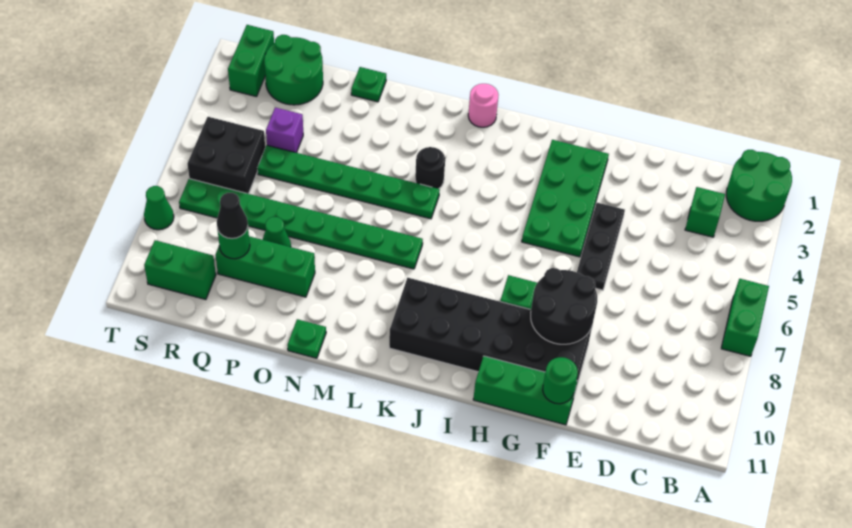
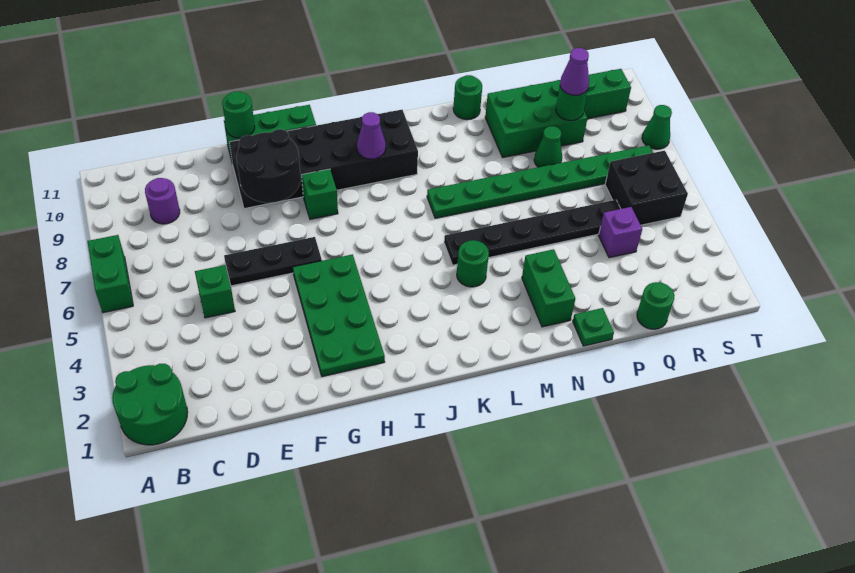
green 1x1 brick [685,187,725,237] -> green 1x1 brick moved to [195,265,235,318]
none -> purple 1x1 round brick [145,178,180,224]
black 1x3 plate [577,203,625,290] -> black 1x3 plate turned to [224,237,322,286]
none -> purple 1x1 cone [357,112,386,159]
pink 1x1 round brick [468,84,498,127] -> none
black 1x1 round brick [415,147,445,189] -> green 1x1 round brick [457,240,489,287]
green 1x6 plate [257,145,440,219] -> black 1x6 plate [444,200,621,265]
green 1x1 plate [288,319,326,358] -> green 1x1 round brick [453,75,482,120]
green 1x3 brick [215,236,315,297] -> green 2x3 brick [485,80,587,157]
green 2x2 round brick [264,35,323,105] -> green 1x1 round brick [637,282,675,329]
black 1x1 cone [217,193,248,239] -> purple 1x1 cone [560,48,589,95]
green 1x2 brick [228,25,274,97] -> green 1x2 brick moved to [522,249,575,327]

